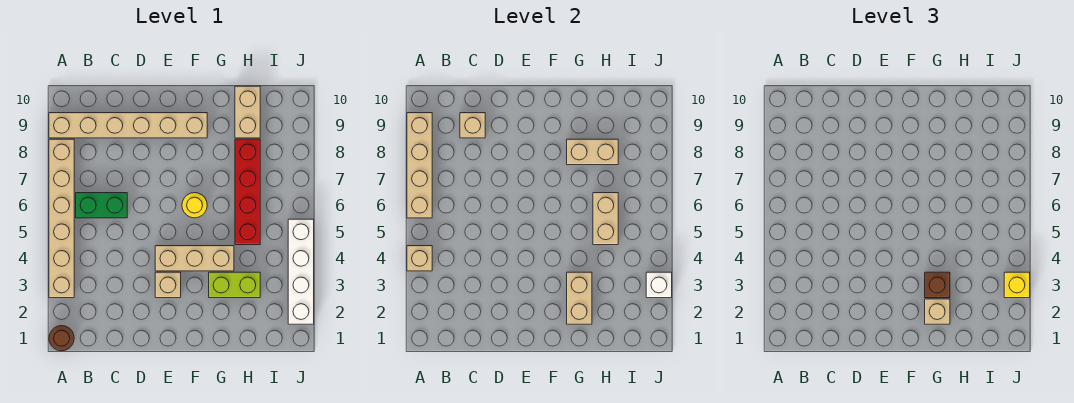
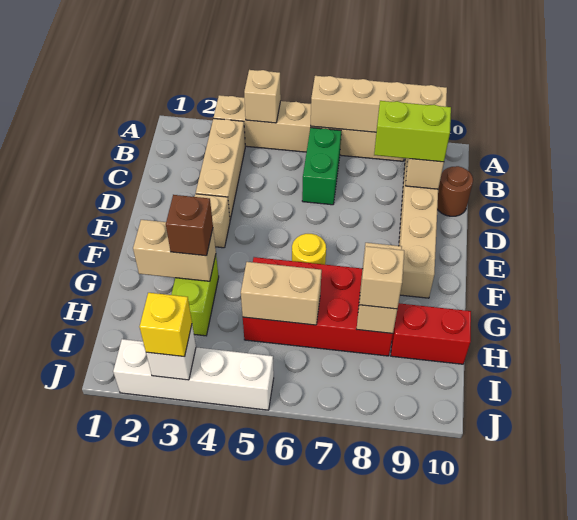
brown 1x1 round brick [49,326,74,351] -> brown 1x1 round brick moved to [437,166,473,216]
none -> lime 1x2 brick [374,101,451,162]
tan 1x3 brick [155,246,234,271] -> tan 1x3 brick moved to [196,119,245,220]
tan 1x1 brick [925,299,950,324] -> tan 1x1 brick moved to [359,246,404,309]
red 1x4 brick [235,139,260,245] -> red 2x4 brick [243,257,393,356]
tan 1x2 brick [235,86,260,138] -> red 1x2 brick [391,303,471,364]

